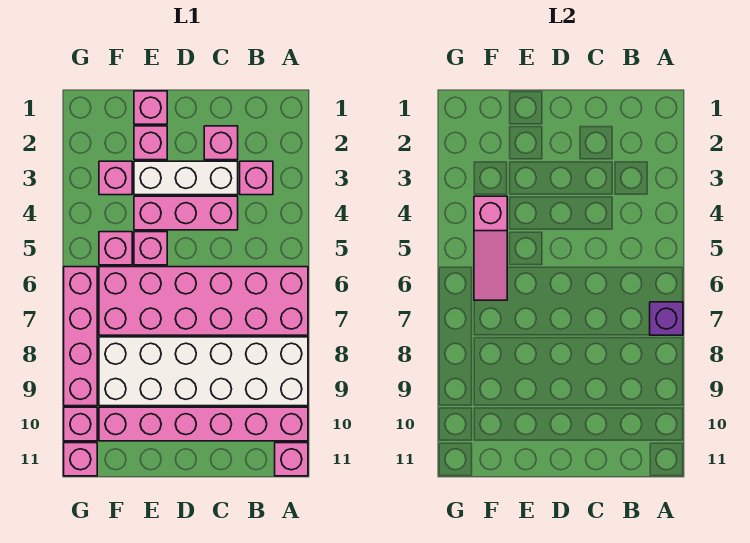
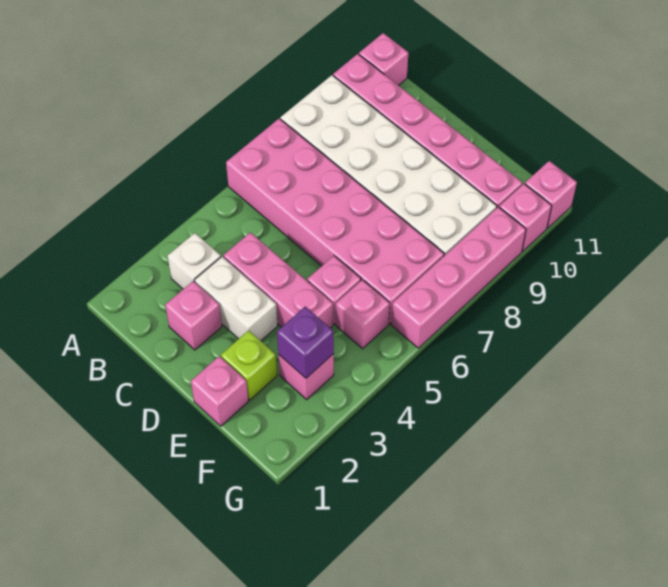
purple 1x1 brick [650,302,683,335] -> purple 1x1 brick moved to [277,307,334,378]
pink 1x1 brick [240,161,273,195] -> white 1x1 brick [168,233,221,289]
white 1x3 brick [134,161,238,195] -> white 1x2 brick [195,257,278,341]
pink 1x1 brick [134,126,167,160] -> lime 1x1 brick [221,330,277,400]
pink 1x3 slope [474,196,507,300] -> none

